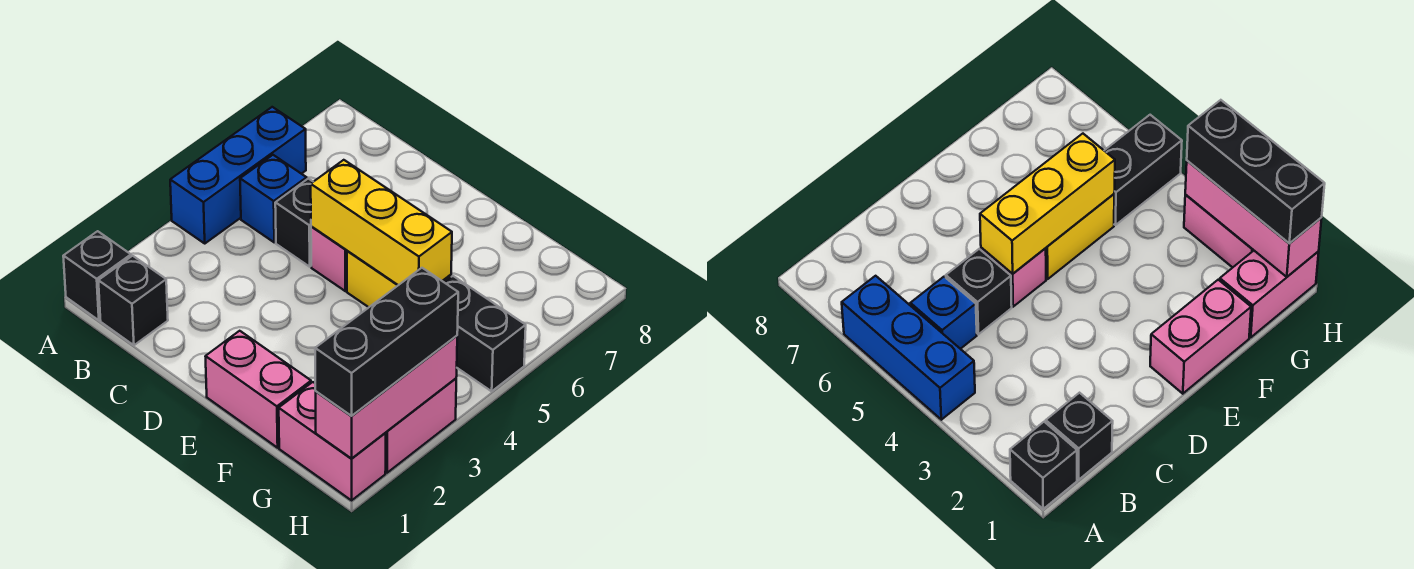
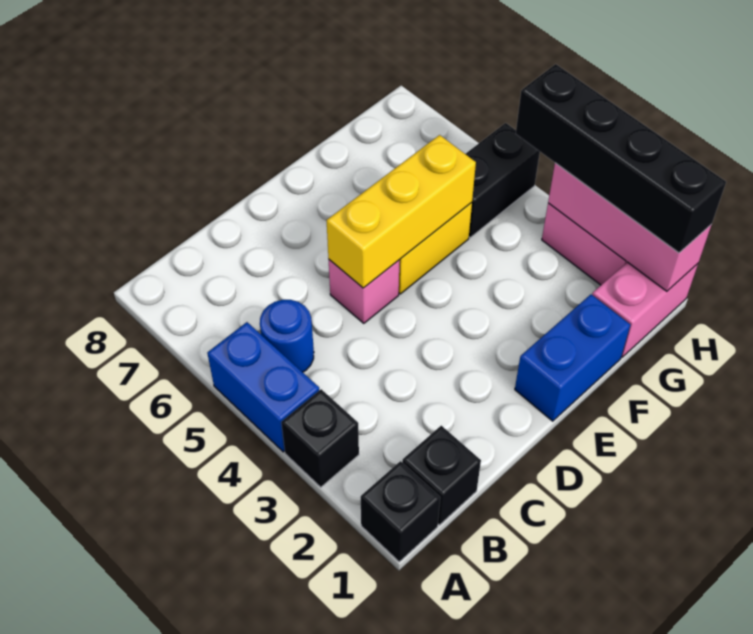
blue 1x3 brick [170,107,306,243] -> blue 1x2 brick [207,322,319,452]
blue 1x1 brick [240,155,307,242] -> blue 1x1 round brick [260,300,314,372]
black 1x1 brick [275,179,313,267] -> black 1x1 brick moved to [281,389,359,487]
pink 1x2 brick [205,331,311,448] -> blue 1x2 brick [515,294,630,421]
black 1x3 brick [315,268,458,416] -> black 1x4 brick [516,64,726,253]

